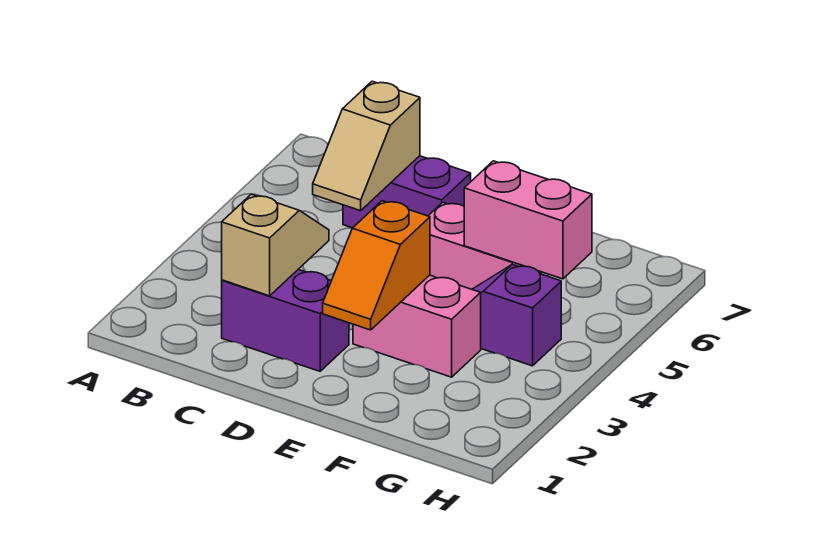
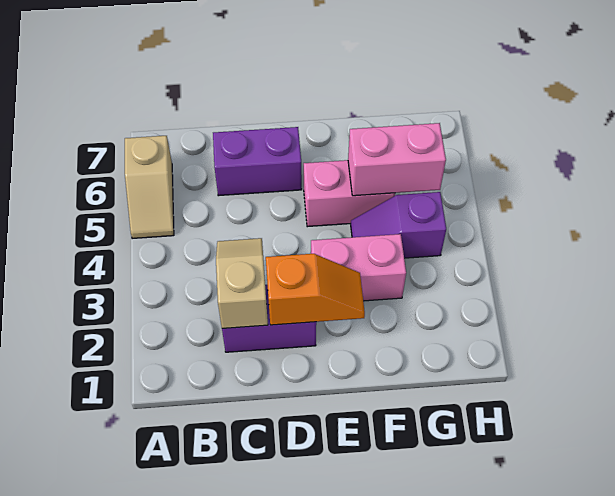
tan 1x2 slope [313,81,420,211] -> tan 1x2 slope moved to [125,136,174,239]
orange 1x2 slope [323,201,430,330] -> orange 1x2 slope turned to [266,254,365,325]

